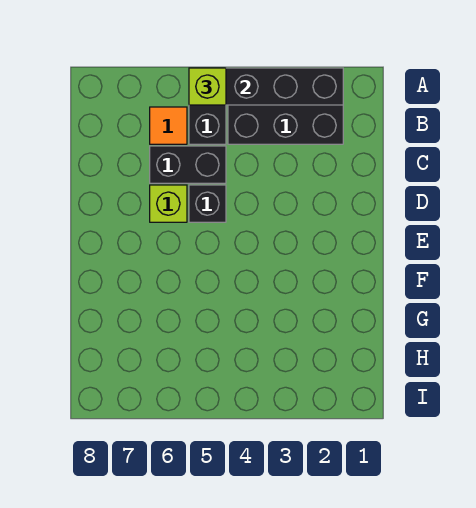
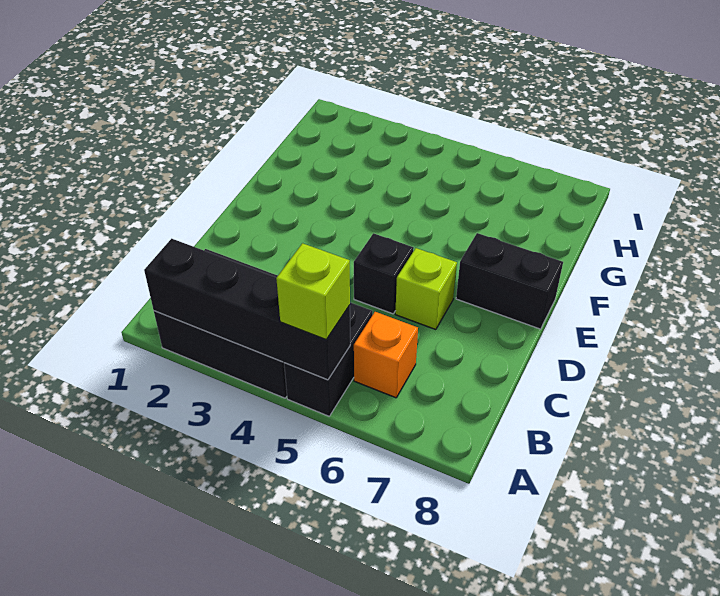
orange 1x1 tile [150,107,187,144] -> orange 1x1 brick [354,312,418,398]
black 1x2 brick [150,146,226,183] -> black 1x2 brick moved to [456,233,563,329]

